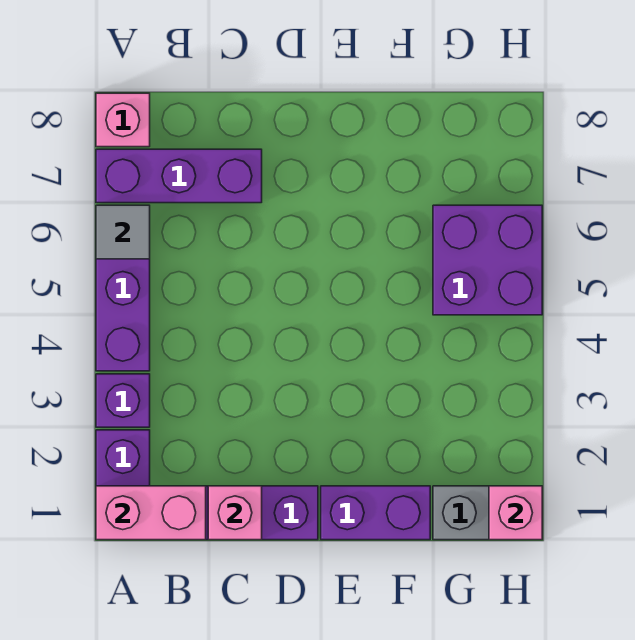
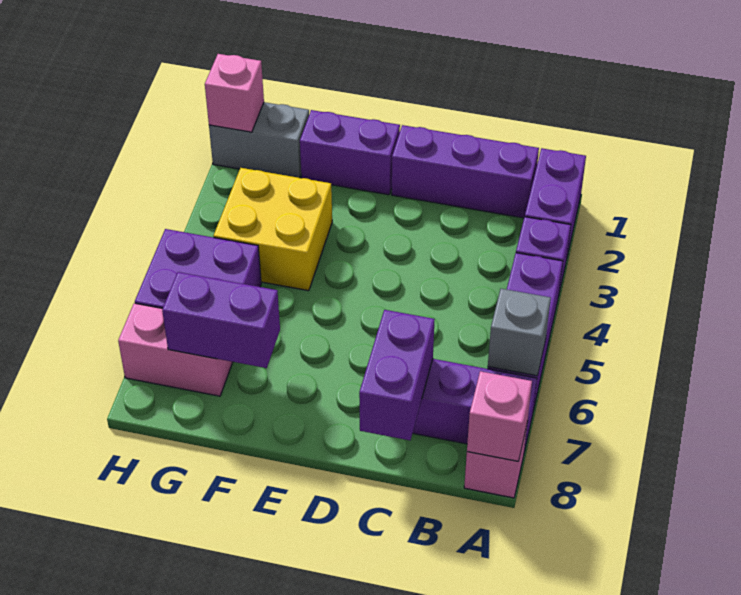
pink 1x2 brick [96,486,206,540] -> pink 1x2 brick moved to [118,303,233,396]
grey 1x1 tile [96,205,150,259] -> grey 1x1 brick [488,289,551,376]
pink 1x1 brick [208,486,262,540] -> pink 1x1 brick moved to [467,371,532,461]
none -> purple 1x2 brick [359,310,435,440]
none -> yellow 2x2 brick [213,168,332,291]
none -> purple 1x2 brick [162,272,280,368]

